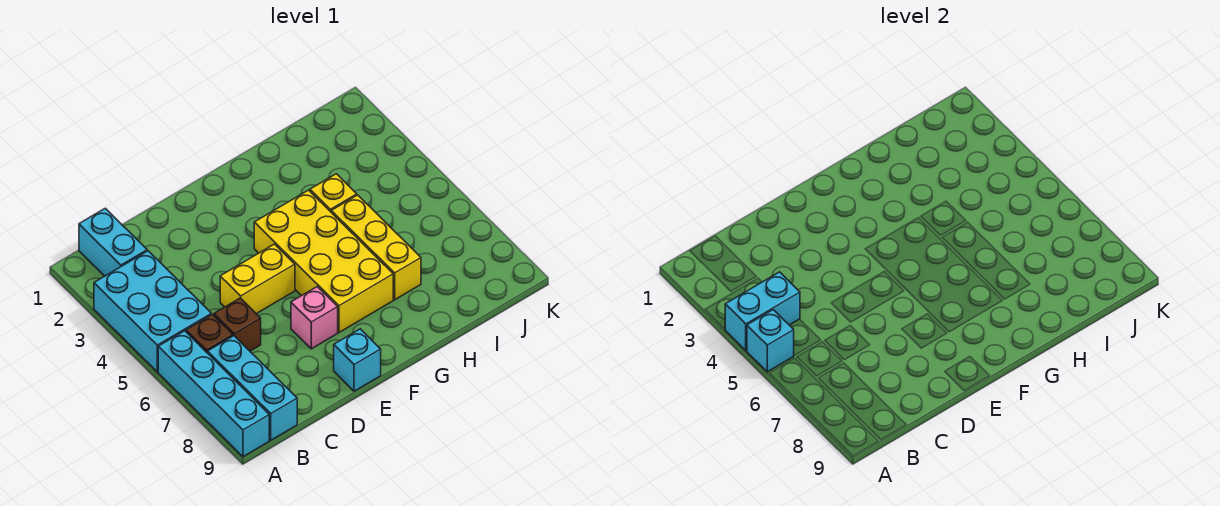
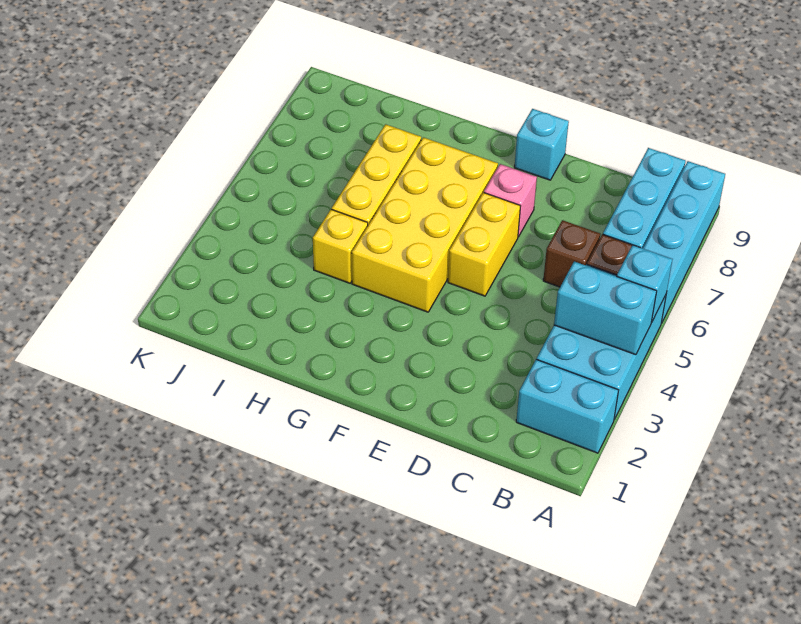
cyan 1x2 brick [79,208,147,276] -> cyan 1x2 brick turned to [516,359,619,453]
yellow 1x2 brick [220,244,295,314] -> yellow 1x2 brick turned to [448,193,520,296]

